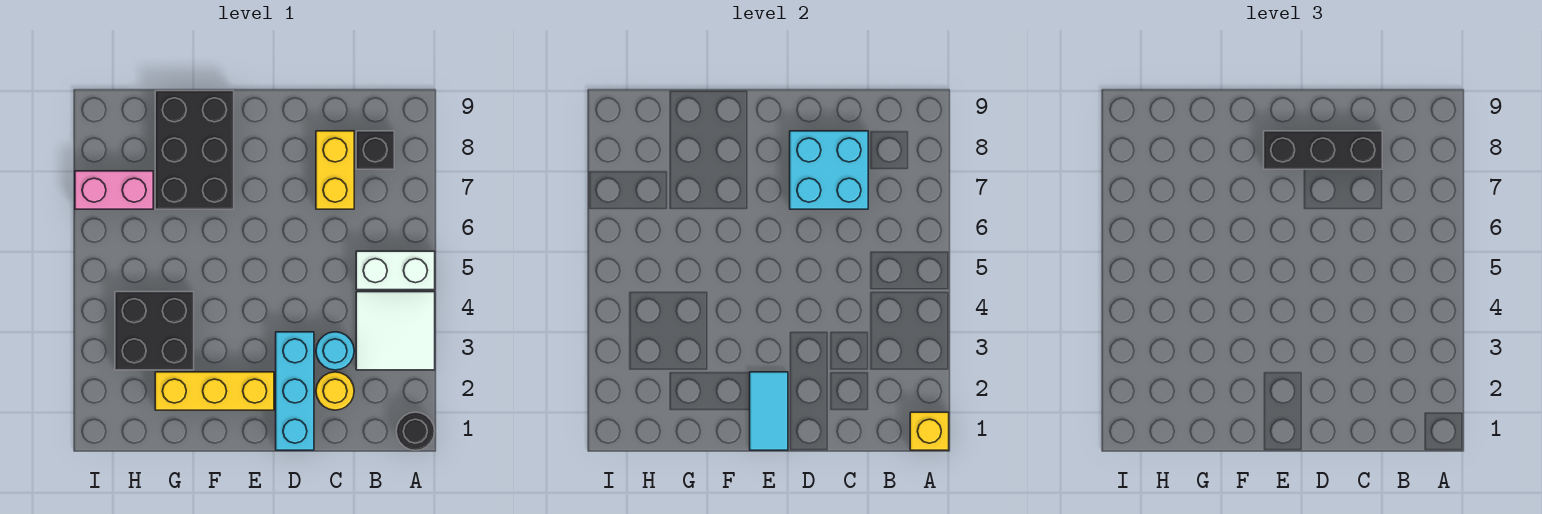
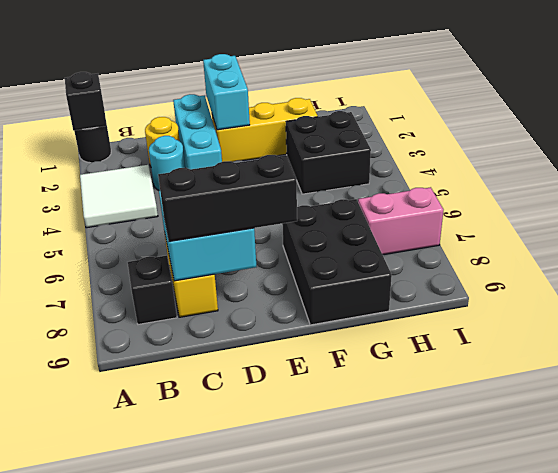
yellow 1x1 brick [910,412,949,450] -> black 1x1 brick [65,72,107,131]
white 1x2 brick [356,251,435,290] -> none
cyan 1x2 tile [750,372,788,450] -> cyan 1x2 brick [203,54,250,130]

